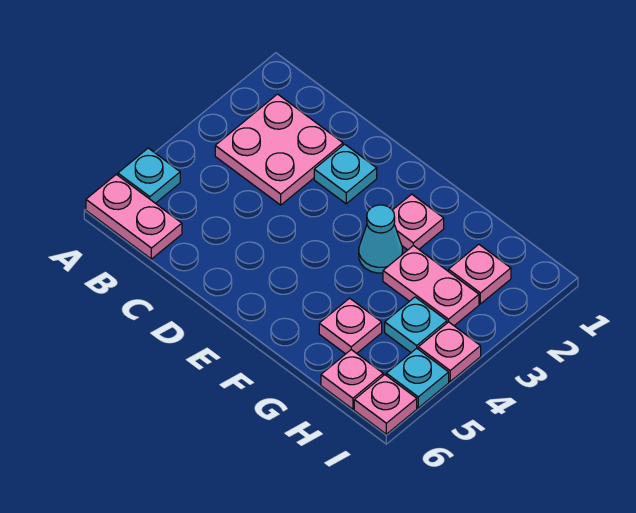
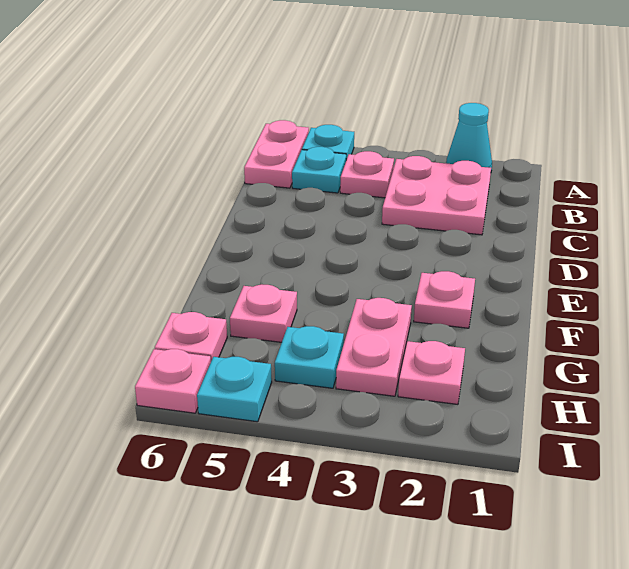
cyan 1x1 plate [314,144,377,204] -> cyan 1x1 plate moved to [292,147,346,193]
cyan 1x1 cone [359,205,403,273] -> cyan 1x1 cone moved to [446,103,492,171]
pink 1x1 plate [418,322,481,381] -> pink 1x1 plate moved to [340,151,394,198]

